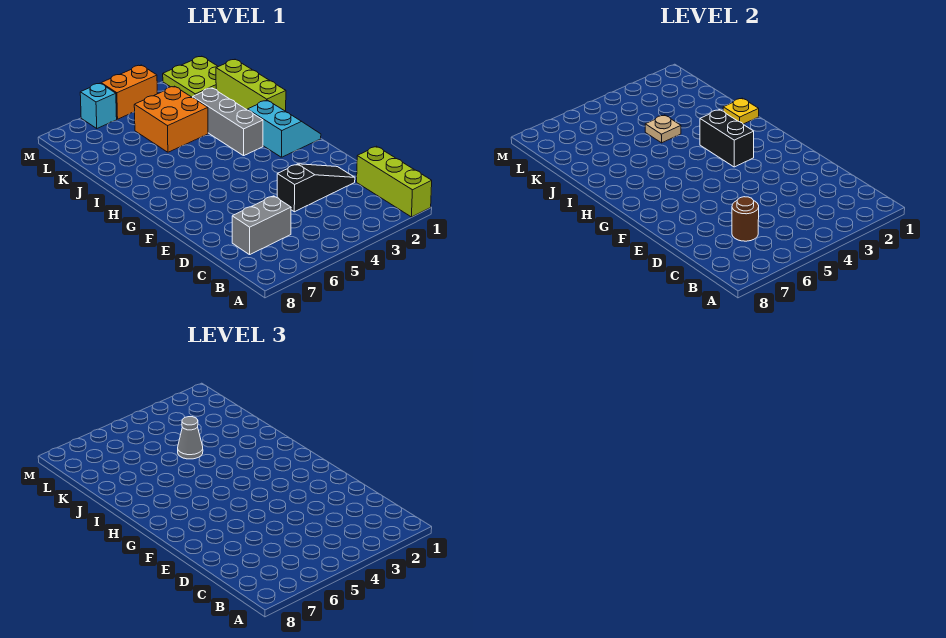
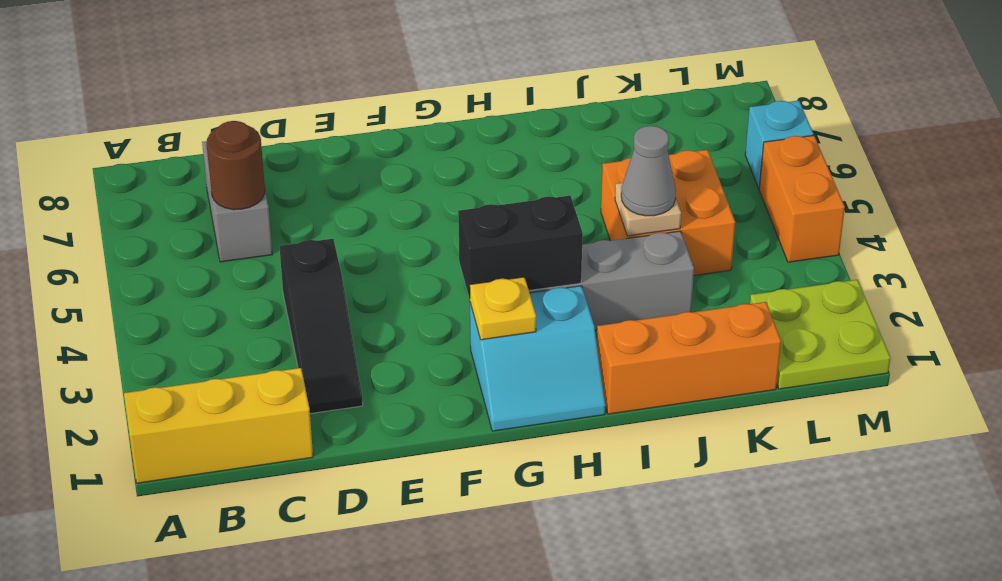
lime 1x3 brick [357,146,432,217] -> yellow 1x3 brick [124,368,313,483]
lime 1x3 brick [216,60,286,111] -> orange 1x3 brick [597,302,781,414]
yellow 1x1 plate [723,98,759,124] -> yellow 1x1 plate moved to [470,277,536,340]

